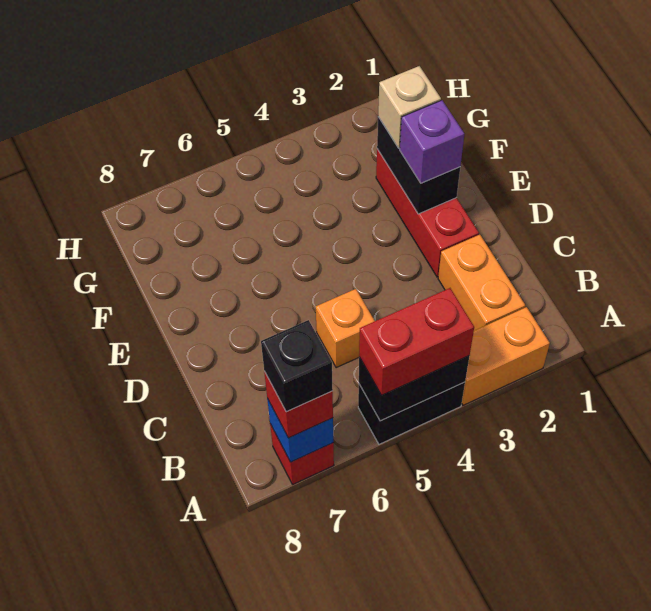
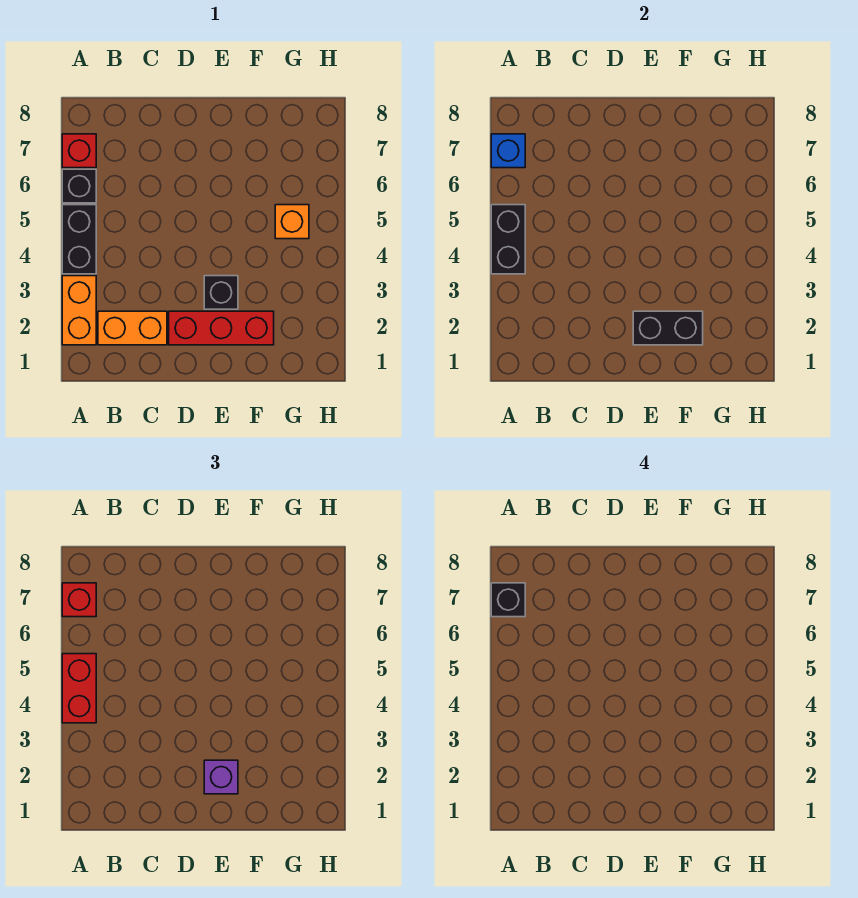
none -> black 1x1 brick [62,169,96,203]
orange 1x1 brick [316,289,375,368] -> orange 1x1 brick moved to [275,205,309,239]
none -> black 1x1 brick [204,276,238,309]
tan 1x1 brick [378,66,441,148] -> none

